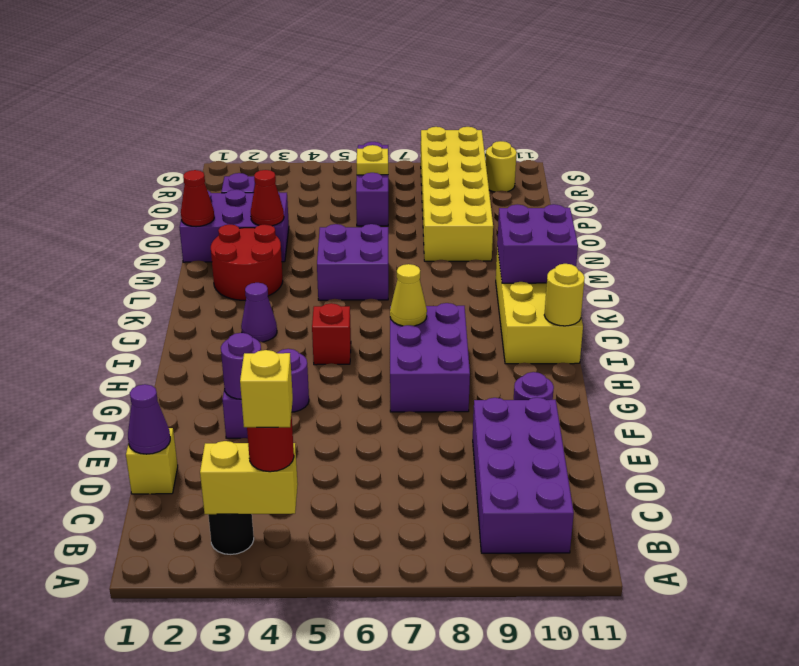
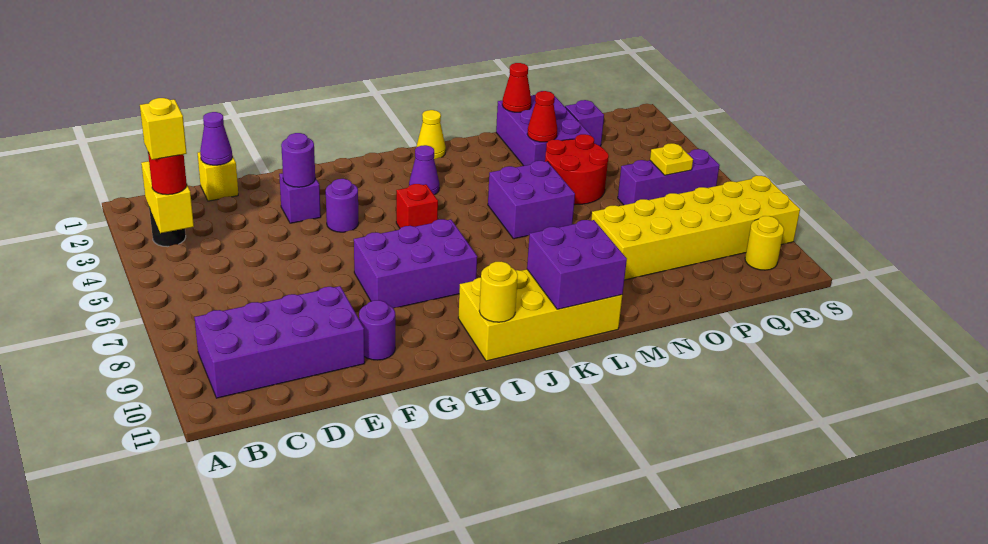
yellow 1x1 cone [390,264,427,326] -> yellow 1x1 cone moved to [416,110,446,159]
red 2x2 round brick [211,224,283,301] -> red 2x2 round brick moved to [545,134,609,204]

